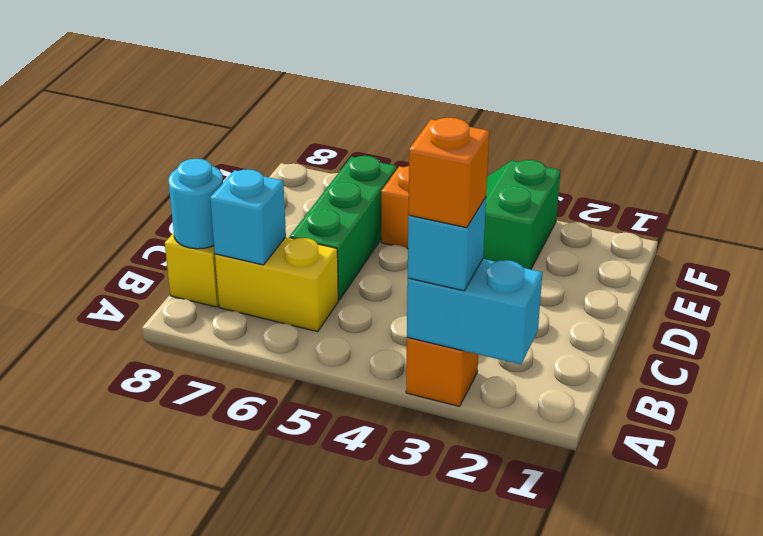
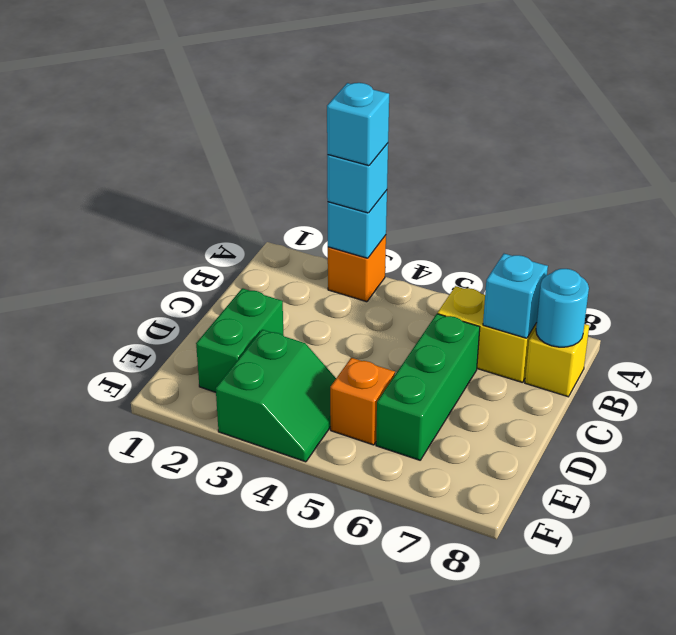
cyan 1x2 brick [407,259,542,364] -> cyan 1x1 brick [328,190,387,258]
orange 1x1 brick [408,118,489,228] -> cyan 1x1 brick [327,83,389,166]
none -> green 1x2 brick [196,288,284,392]

